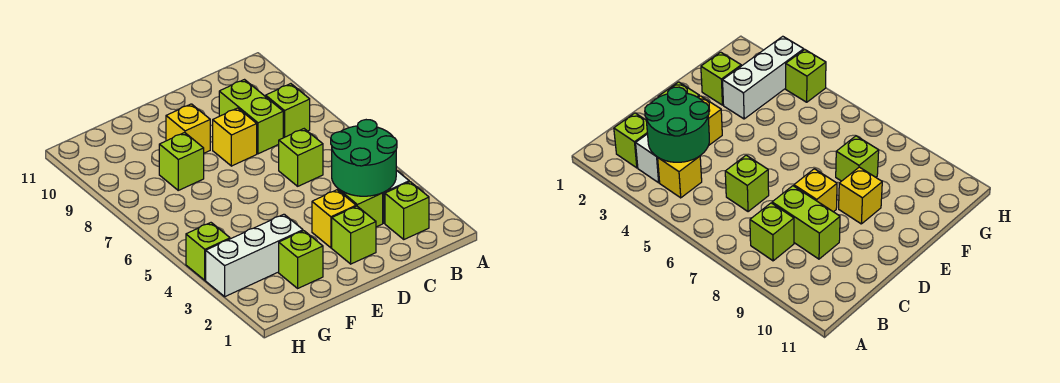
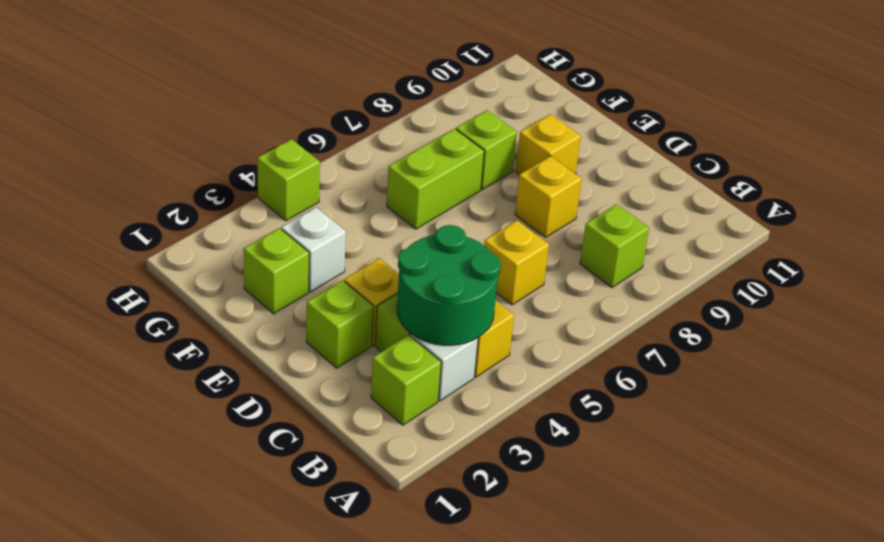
lime 1x1 brick [279,129,323,186] -> yellow 1x1 brick [484,220,549,305]
lime 1x2 brick [219,80,283,154] -> lime 1x2 brick moved to [387,129,484,229]
white 1x3 brick [206,214,303,296] -> white 1x1 brick [281,207,346,292]

